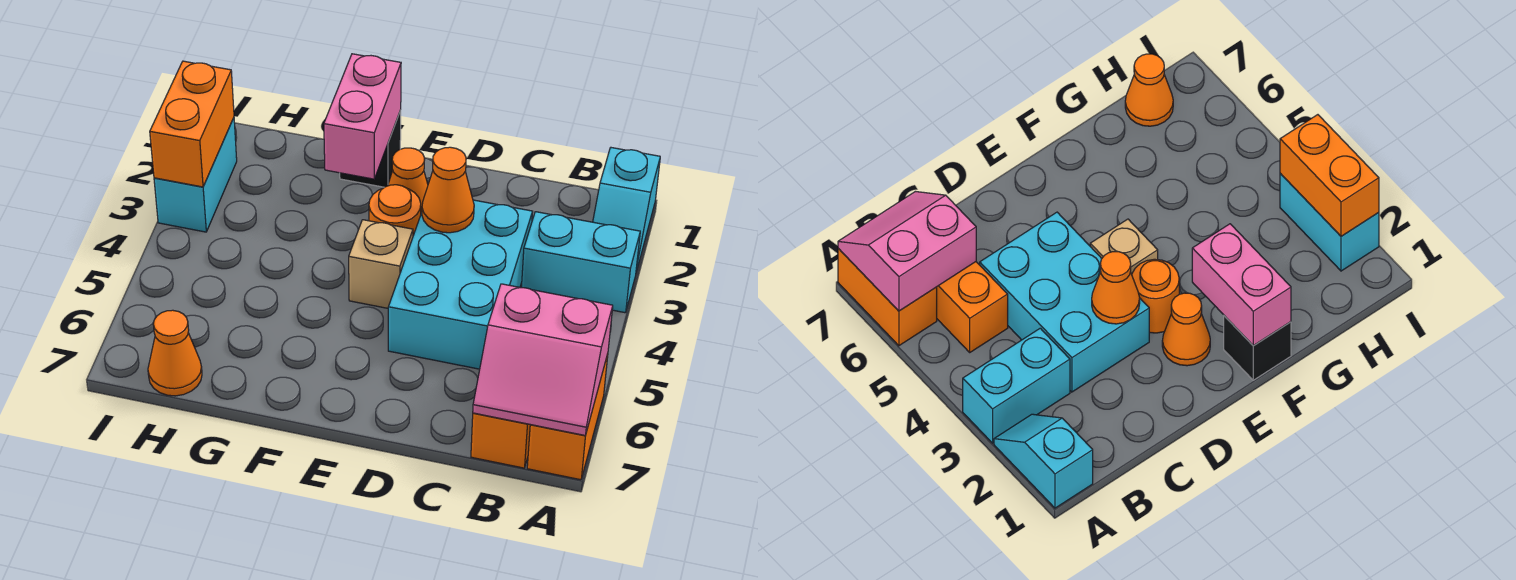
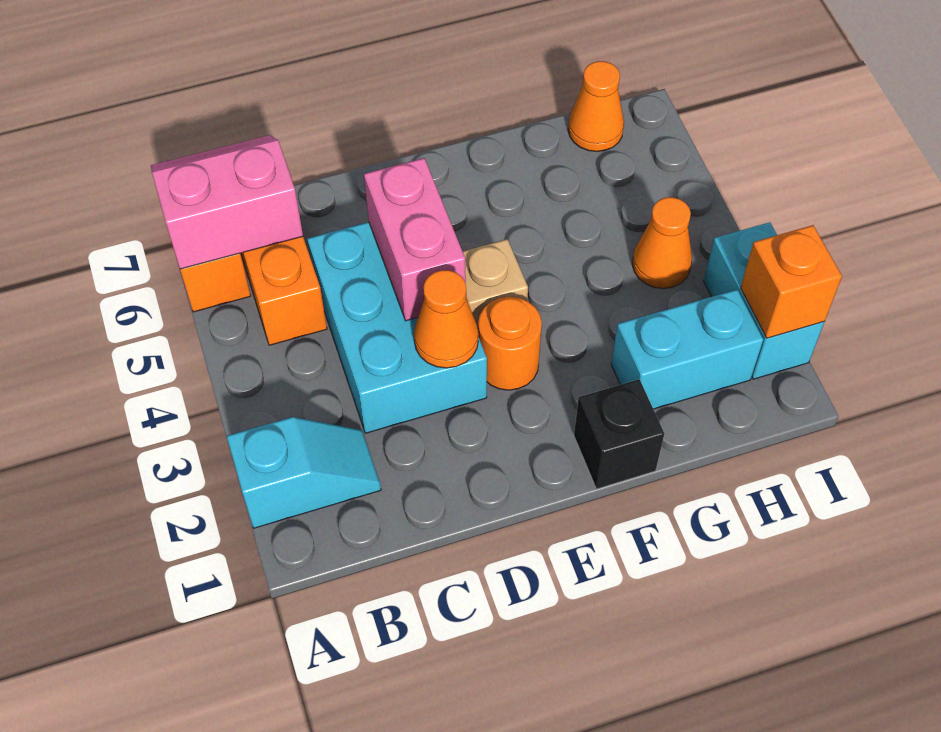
cyan 1x2 slope [593,148,660,272] -> cyan 1x2 slope turned to [227,417,381,528]
cyan 1x2 brick [521,212,640,313] -> cyan 1x2 brick moved to [611,290,763,409]
orange 1x1 cone [388,148,428,213] -> orange 1x1 cone moved to [632,197,692,289]
pink 1x2 brick [324,54,401,179] -> pink 1x2 brick moved to [364,158,466,321]
orange 1x2 brick [150,61,234,187] -> orange 1x1 brick [741,225,842,338]

